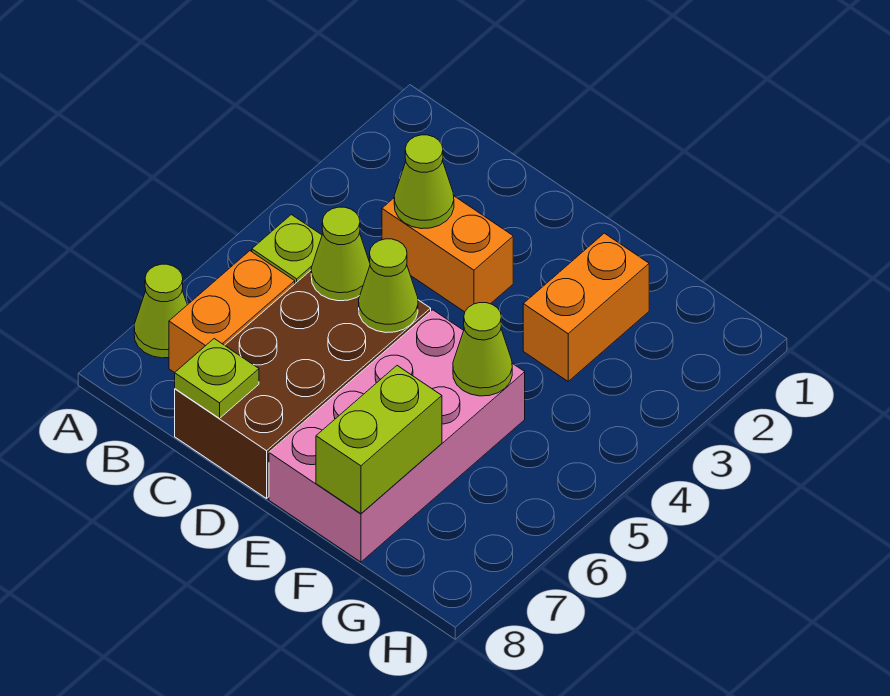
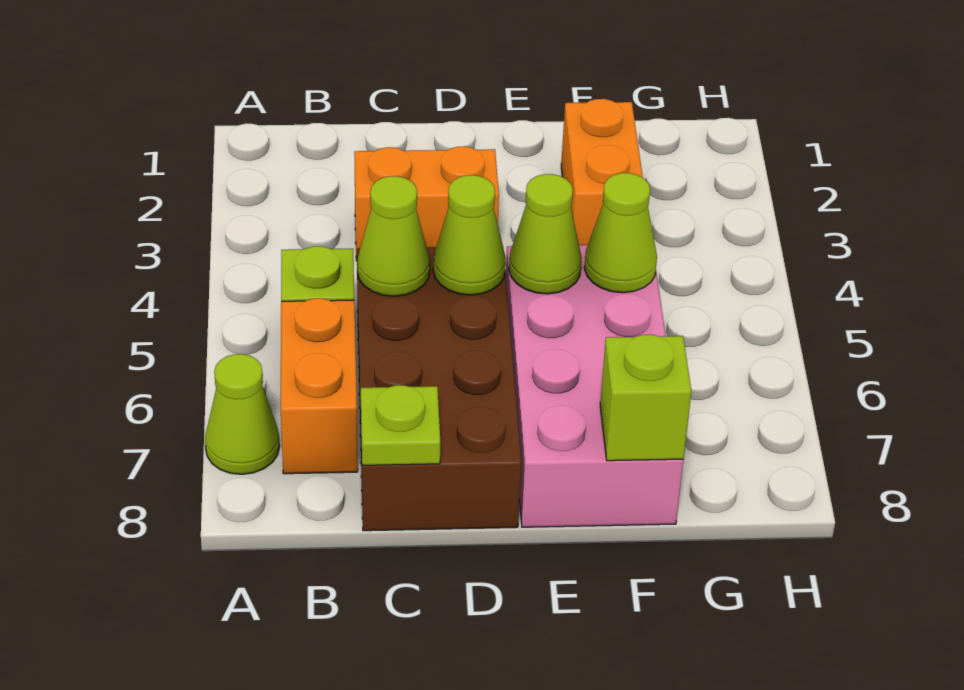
lime 1x1 cone [394,135,454,229] -> lime 1x1 cone moved to [509,174,582,294]
lime 1x2 brick [316,366,442,514] -> lime 1x1 brick [600,334,691,461]

